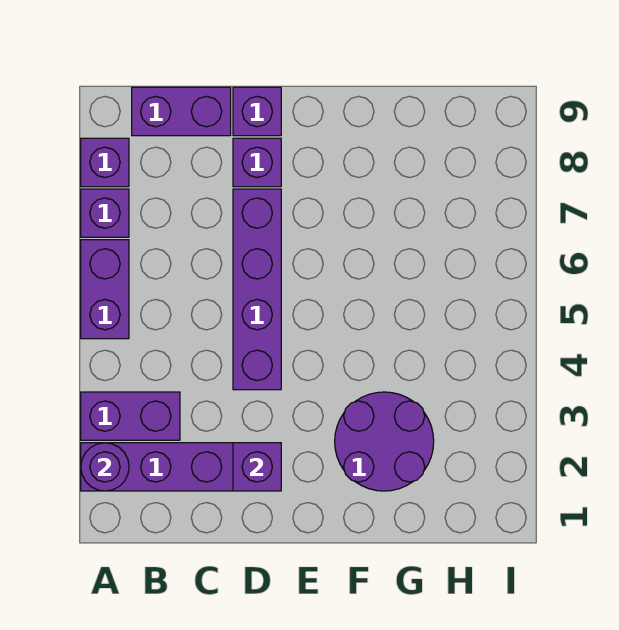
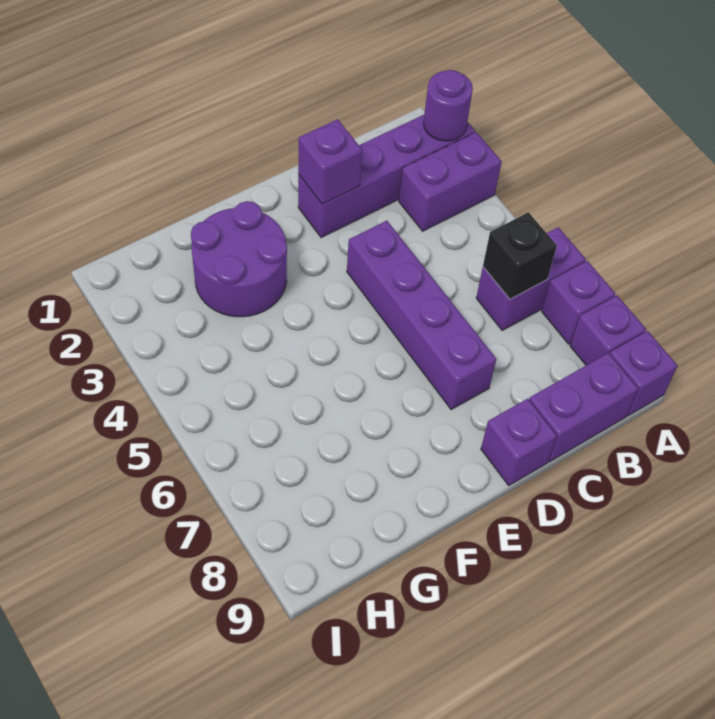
purple 1x2 brick [81,240,129,339] -> purple 1x2 brick turned to [476,227,586,330]
none -> black 1x1 brick [483,212,557,299]
purple 1x1 brick [233,138,281,187] -> purple 1x1 brick moved to [610,331,678,416]

